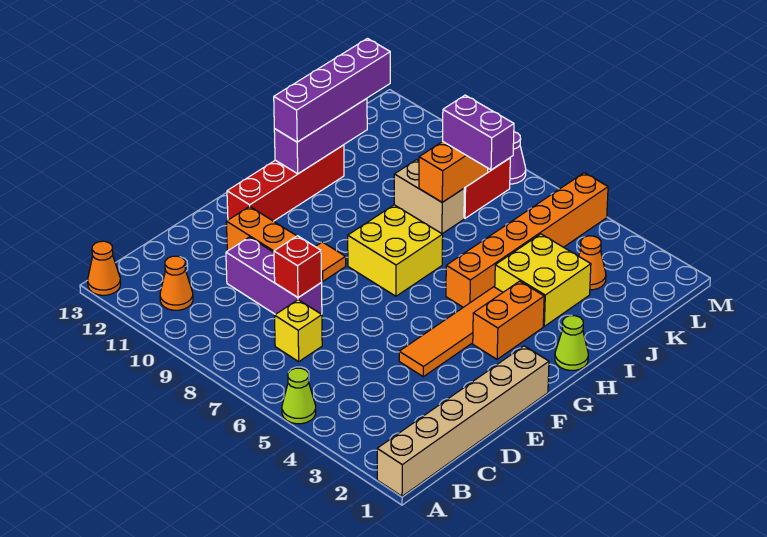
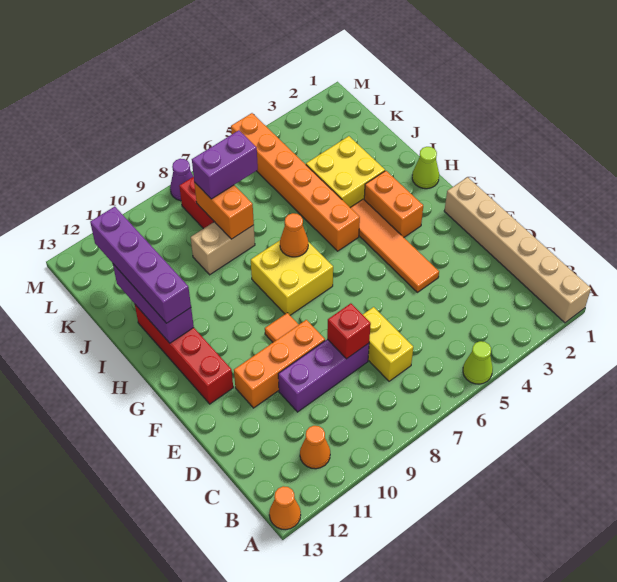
yellow 1x1 brick [275,300,322,362] -> yellow 1x2 brick [363,307,413,381]
orange 1x1 cone [579,236,606,290] -> orange 1x1 cone moved to [280,213,308,257]

